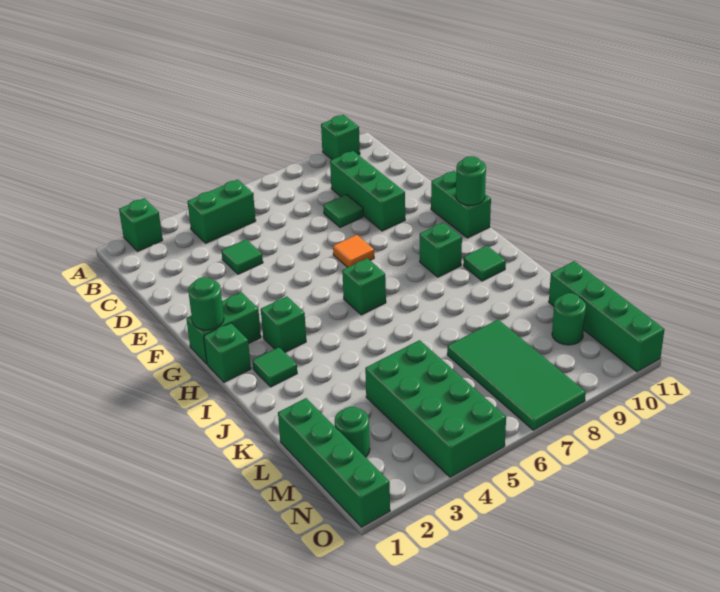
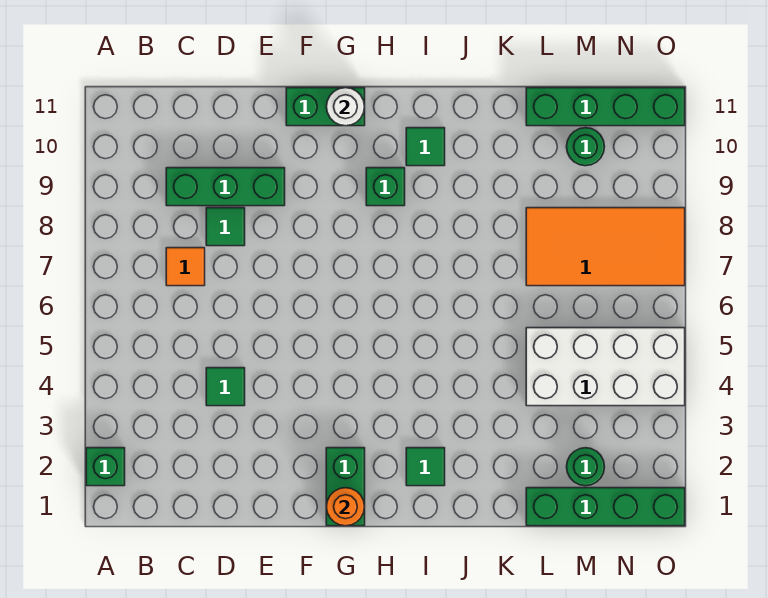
green 1x1 brick [321,115,360,160] -> none
green 1x2 brick [187,180,256,243] -> none
orange 1x1 tile [333,235,374,267] -> orange 1x1 tile moved to [166,248,205,286]
green 1x1 round brick [188,277,224,330] -> orange 1x1 round brick [326,488,365,526]
green 1x1 round brick [456,156,486,205] -> white 1x1 round brick [326,88,365,126]
green 1x1 brick [204,323,251,382] -> none
green 1x1 brick [261,296,306,352] -> none
green 1x1 brick [342,258,386,315] -> none
green 2x4 brick [365,340,506,477] -> white 2x4 brick [526,328,685,406]
green 2x4 tile [447,320,586,430] -> orange 2x4 tile [526,208,685,286]

